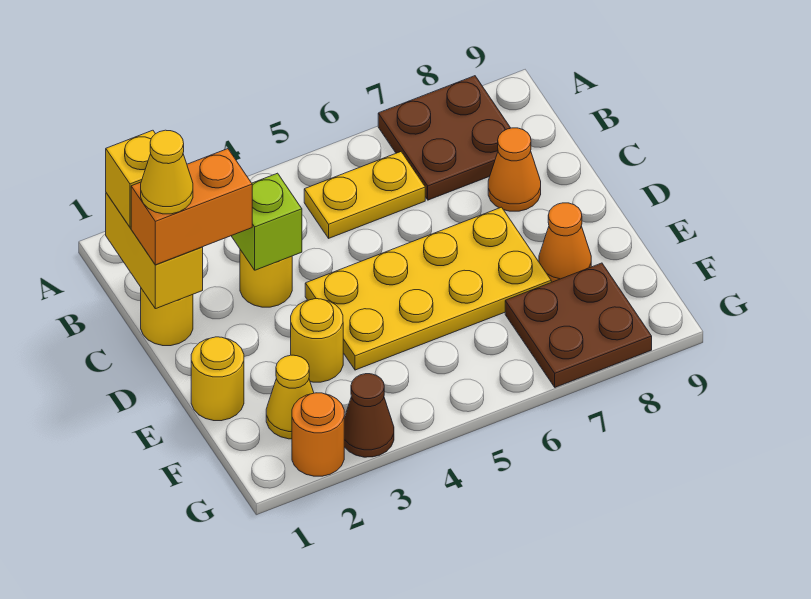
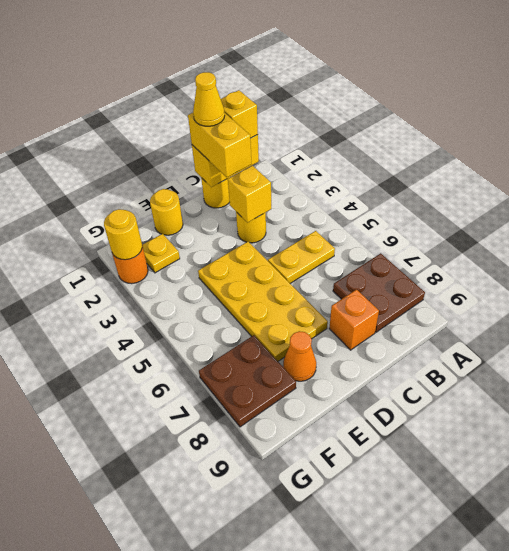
yellow 1x2 plate [304,152,425,238] -> yellow 1x2 plate turned to [268,231,335,283]
orange 1x2 brick [131,149,252,265] -> yellow 1x2 brick [188,113,251,177]
lime 1x1 brick [232,173,302,270] -> yellow 1x1 brick [228,165,271,223]
orange 1x1 cone [488,128,541,211] -> orange 1x1 brick [329,289,379,350]
yellow 1x1 round brick [291,299,343,382] -> yellow 1x1 round brick moved to [104,209,142,260]
yellow 1x1 cone [266,355,314,439] -> yellow 1x1 plate [142,234,180,273]
brown 1x1 cone [344,374,394,457] -> none

